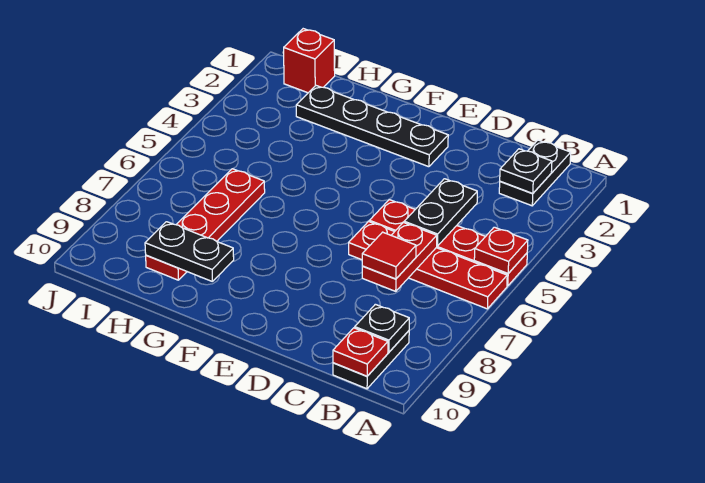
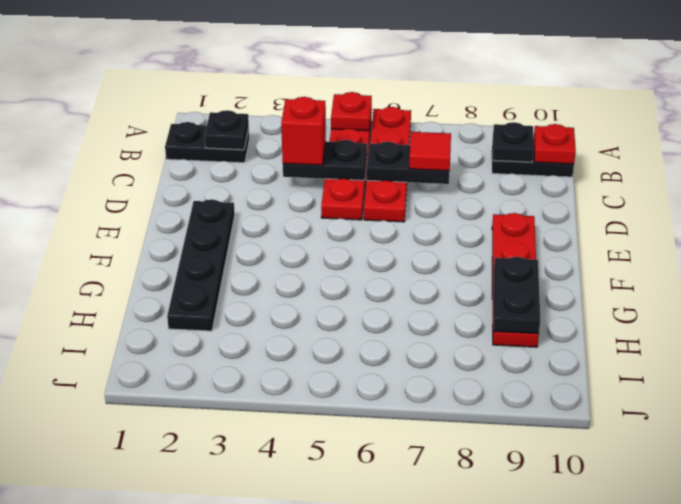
red 1x2 plate [362,223,437,291] -> black 1x2 plate [367,142,450,184]
red 1x4 plate [146,169,265,280] -> red 1x4 plate turned to [492,213,539,347]
red 1x1 brick [284,29,335,93] -> red 1x1 brick moved to [281,97,326,165]

